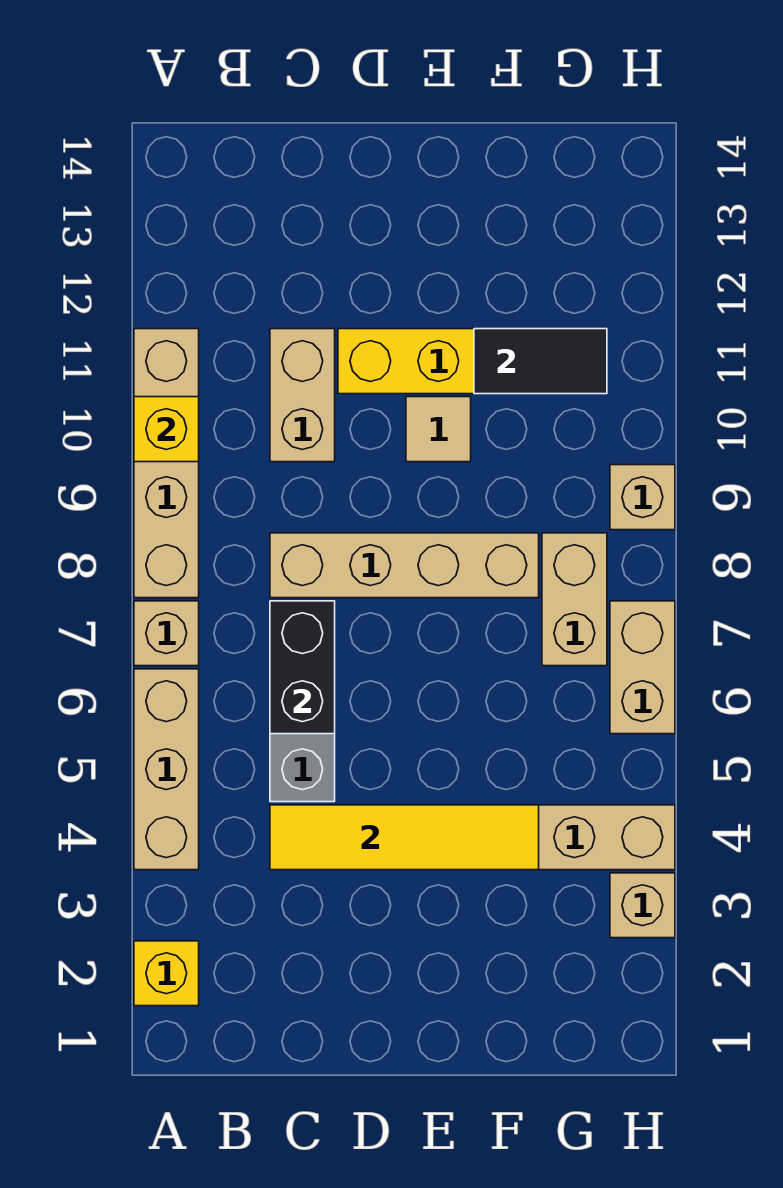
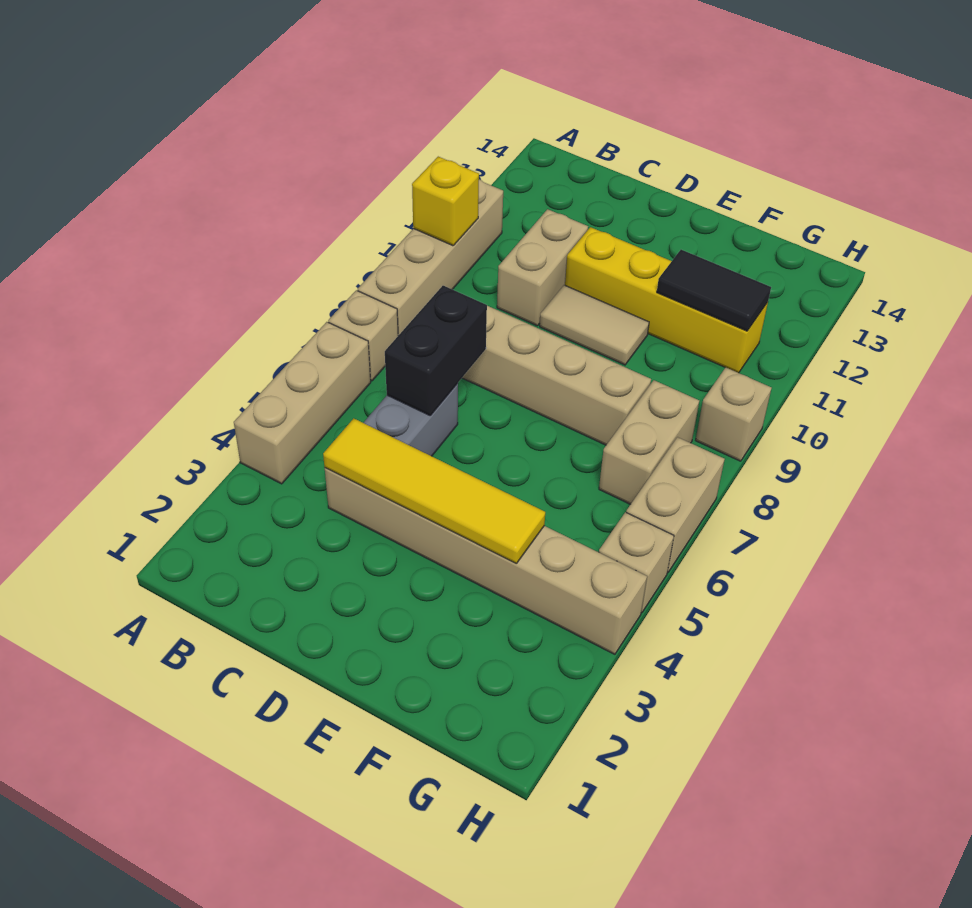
yellow 1x1 brick [134,941,199,1006] -> none
tan 1x1 tile [406,397,471,462] -> tan 1x2 tile [540,285,649,365]
tan 1x1 brick [610,873,675,938] -> tan 1x1 brick moved to [599,512,674,613]

